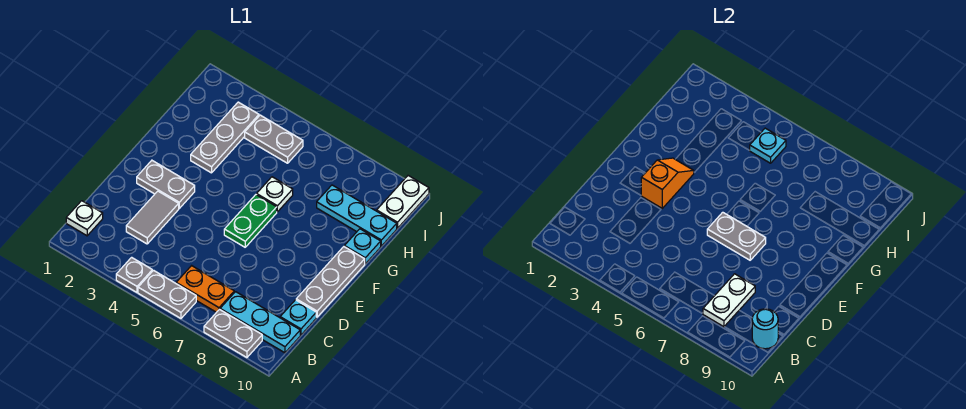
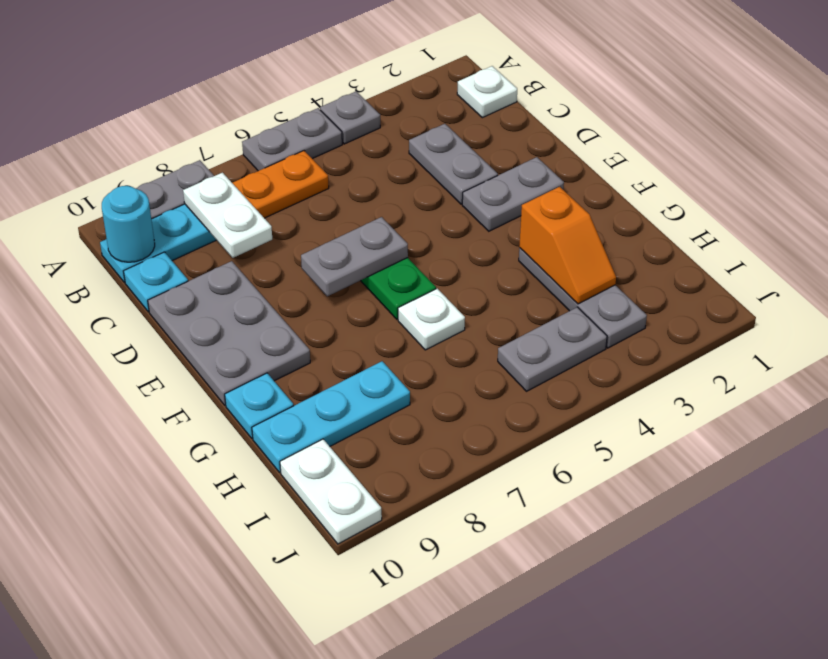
grey 1x2 tile [126,191,179,244] -> grey 1x2 plate [409,124,498,204]
grey 1x3 plate [296,247,365,317] -> grey 2x3 plate [148,261,310,405]
orange 1x2 slope [641,158,694,208] -> orange 1x2 slope moved to [519,187,616,304]
cyan 1x1 plate [749,128,786,163] -> none

